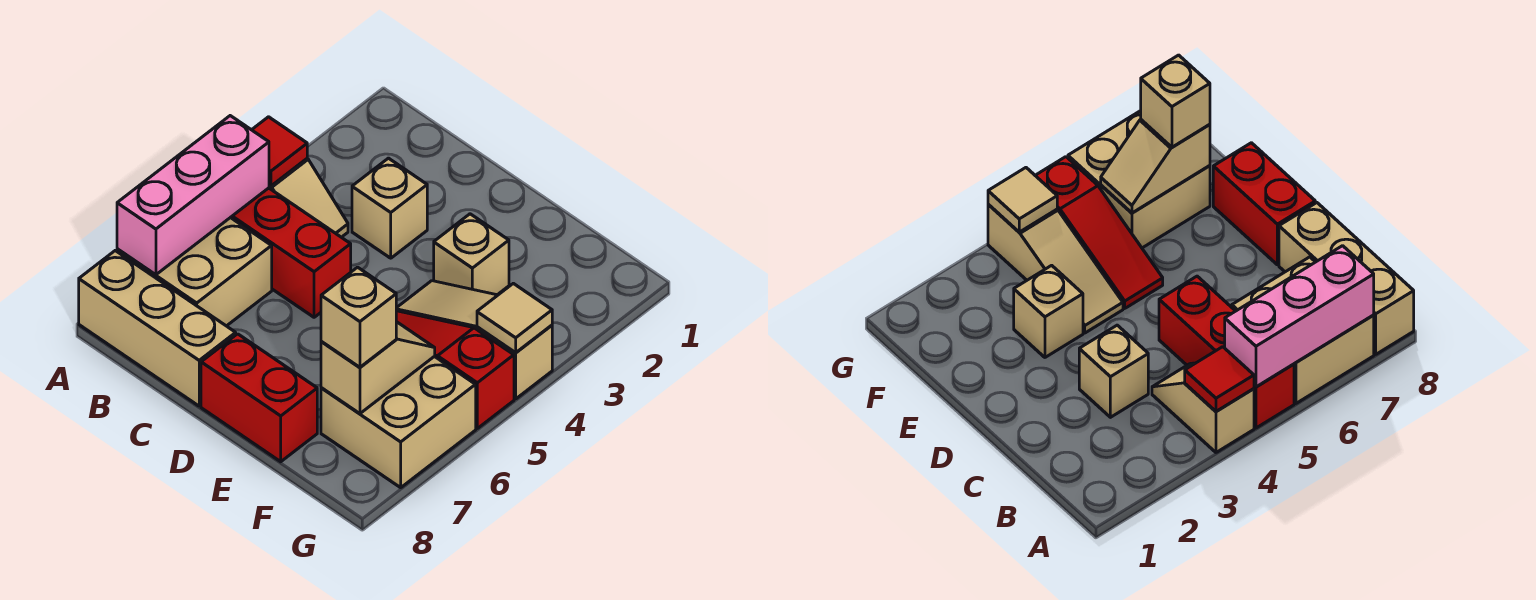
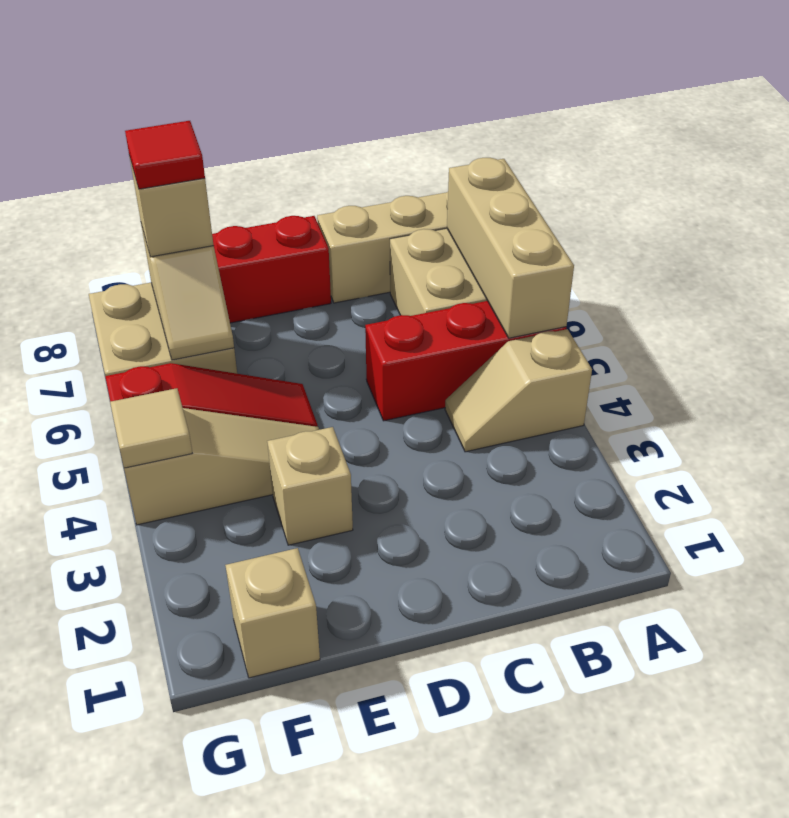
red 1x1 tile [252,117,307,186] -> red 1x1 tile moved to [125,121,205,189]
pink 1x3 brick [117,116,269,275] -> tan 1x3 brick [447,158,574,338]
tan 1x1 brick [352,158,427,258] -> tan 1x1 brick moved to [225,548,320,678]

